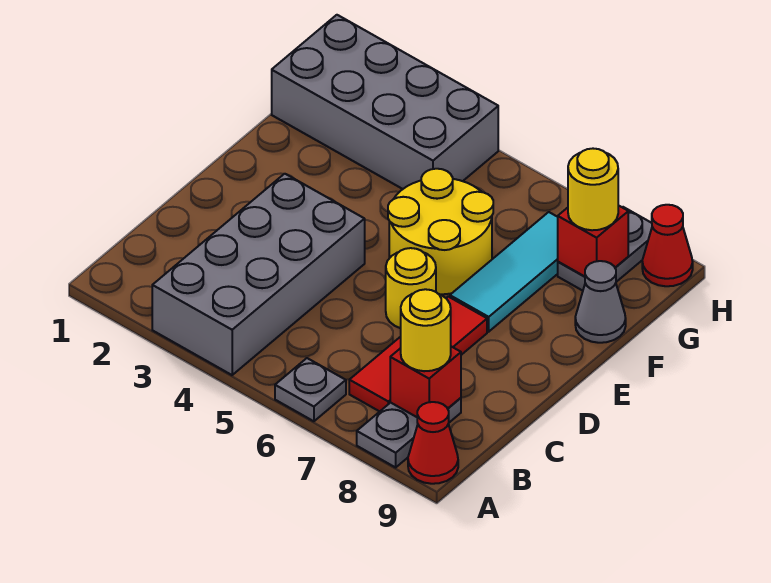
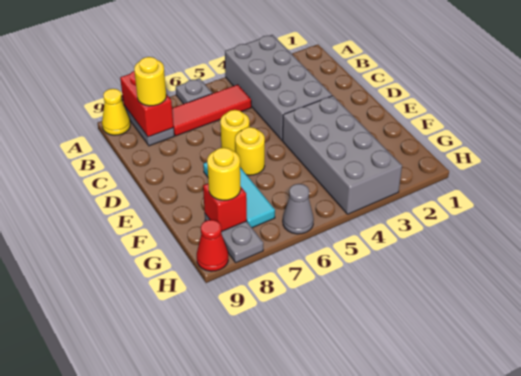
red 1x1 cone [408,402,458,484] -> yellow 1x1 cone [102,89,130,135]
red 1x3 tile [349,297,487,412] -> red 1x3 tile turned to [172,85,251,136]
red 1x1 brick [390,347,461,417] -> red 1x2 brick [120,71,174,137]
yellow 2x2 round brick [388,169,493,294] -> yellow 1x1 round brick [235,127,265,175]
grey 1x1 cone [575,261,626,343] -> grey 1x1 cone moved to [283,184,314,234]
grey 2x4 brick [272,15,498,189] -> grey 2x4 brick turned to [283,96,402,214]

